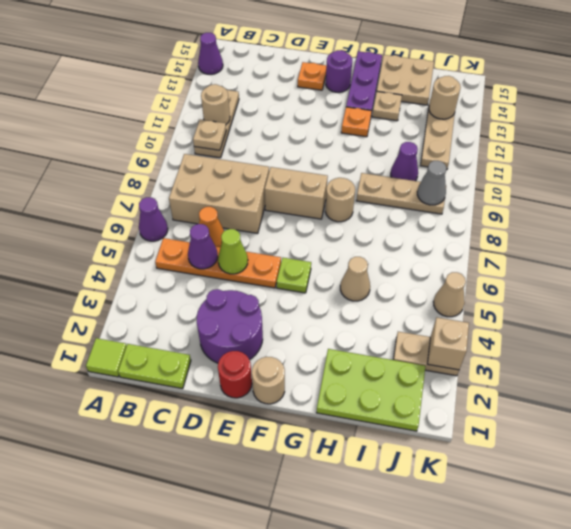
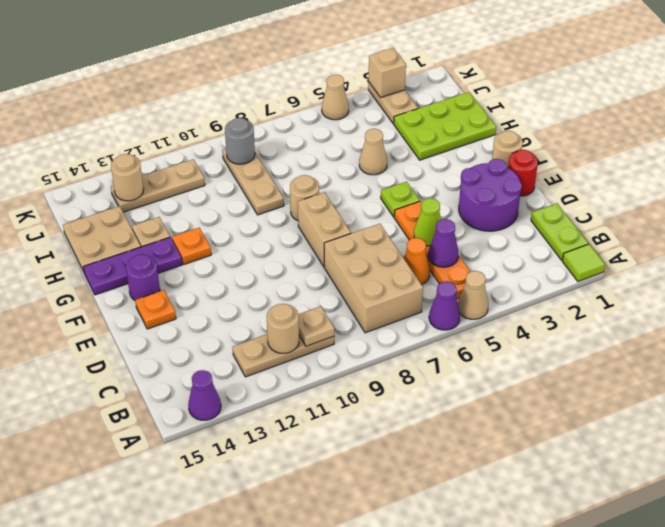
none -> tan 1x1 cone [458,271,488,319]
lime 2x3 plate [316,349,425,431] -> lime 2x3 plate turned to [394,92,496,160]
purple 1x1 cone [391,142,418,181] -> none
grey 1x1 cone [417,161,447,205] -> grey 1x1 round brick [225,118,255,164]

